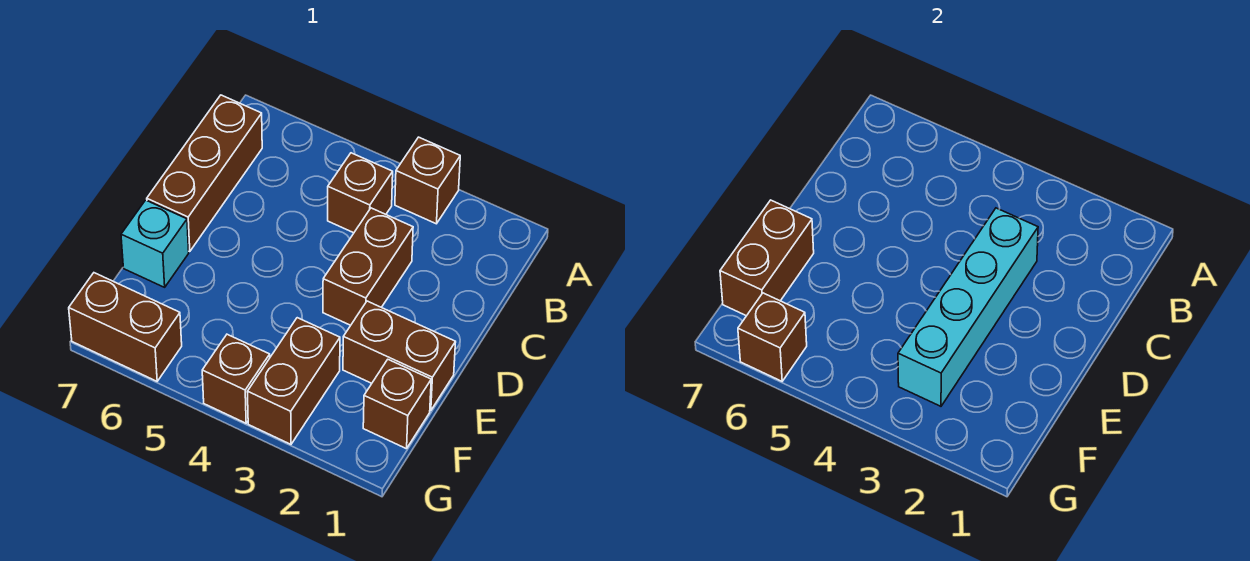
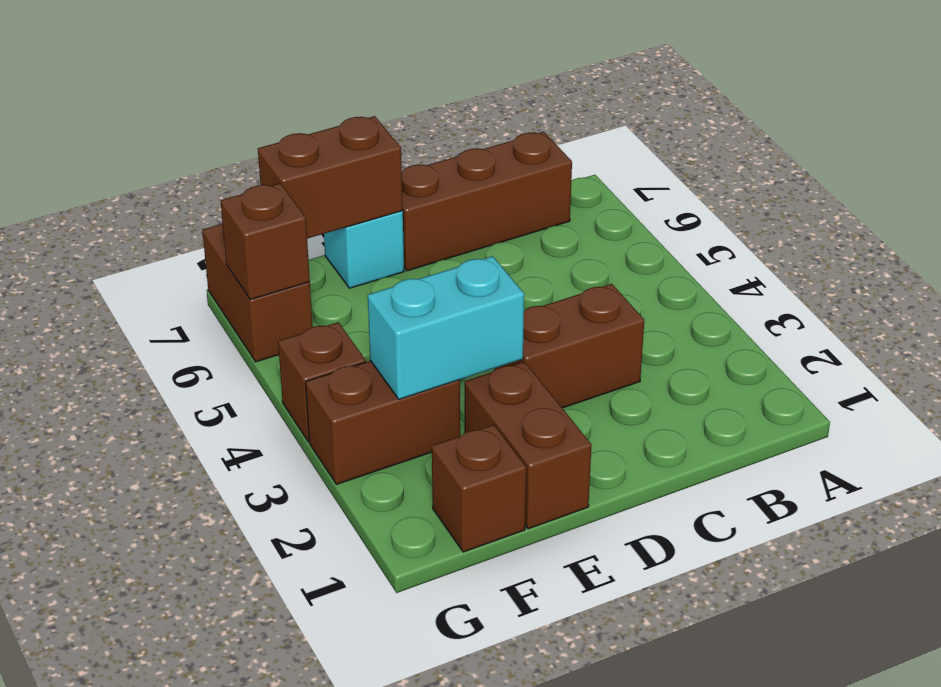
brown 1x1 brick [395,137,460,224] -> none
brown 1x1 brick [328,153,393,233] -> none
cyan 1x4 brick [898,208,1038,406] -> cyan 1x2 brick [368,256,524,399]

